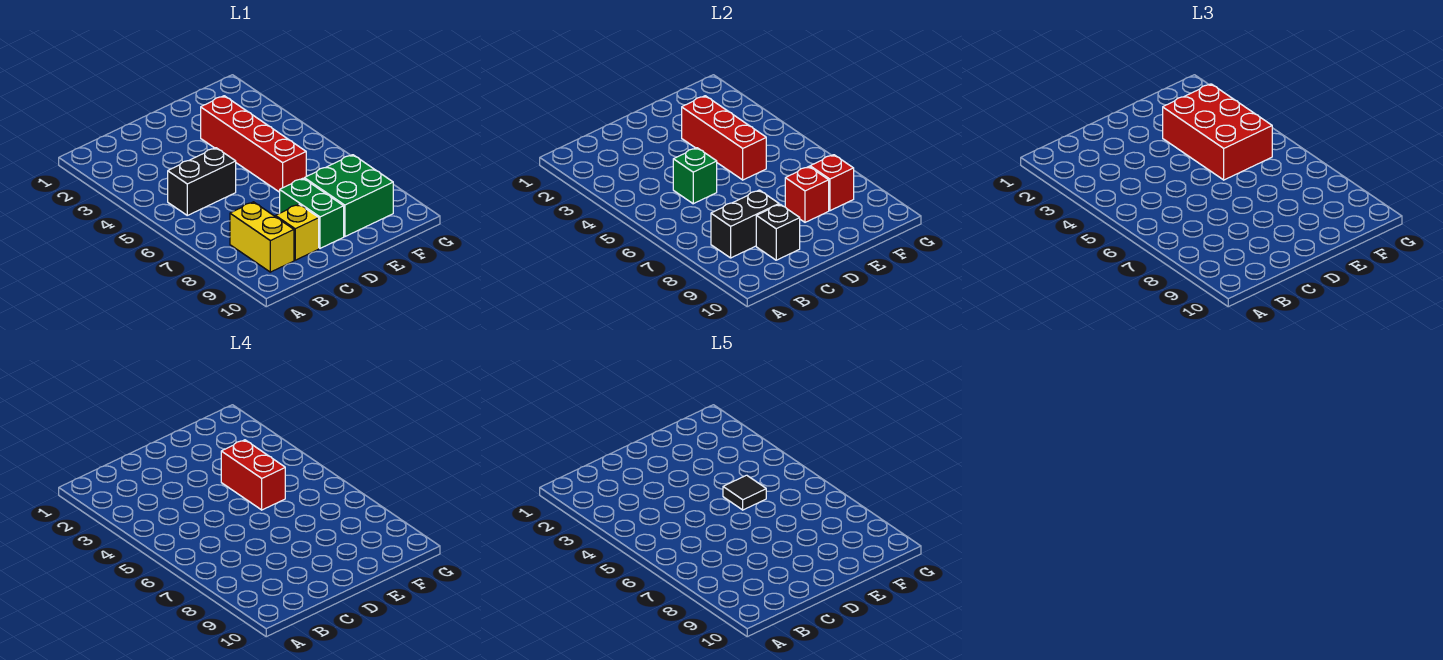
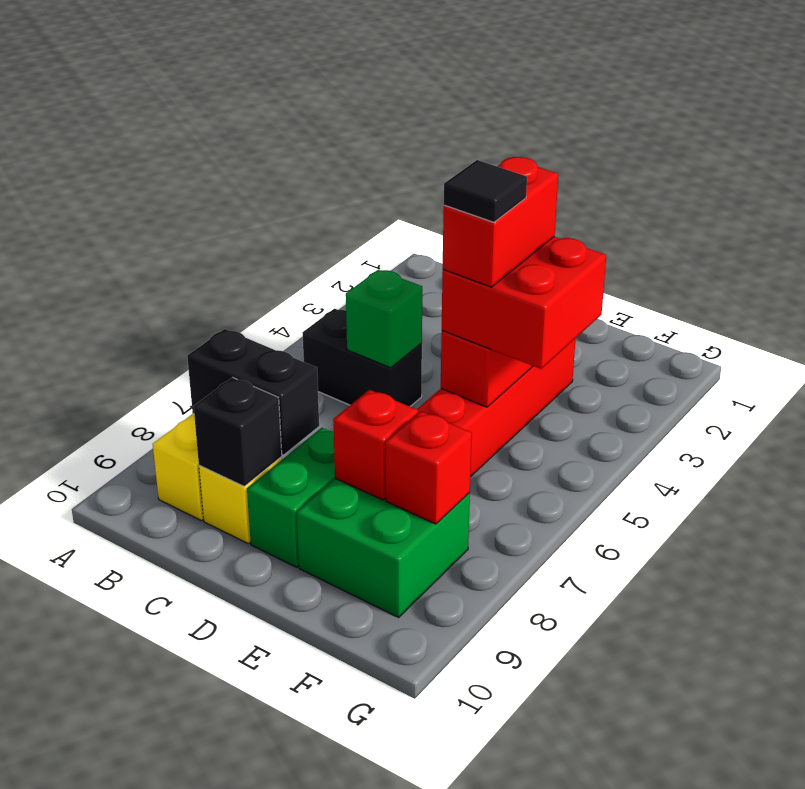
red 2x3 brick [1163,84,1272,180] -> red 2x2 brick [442,237,606,369]

